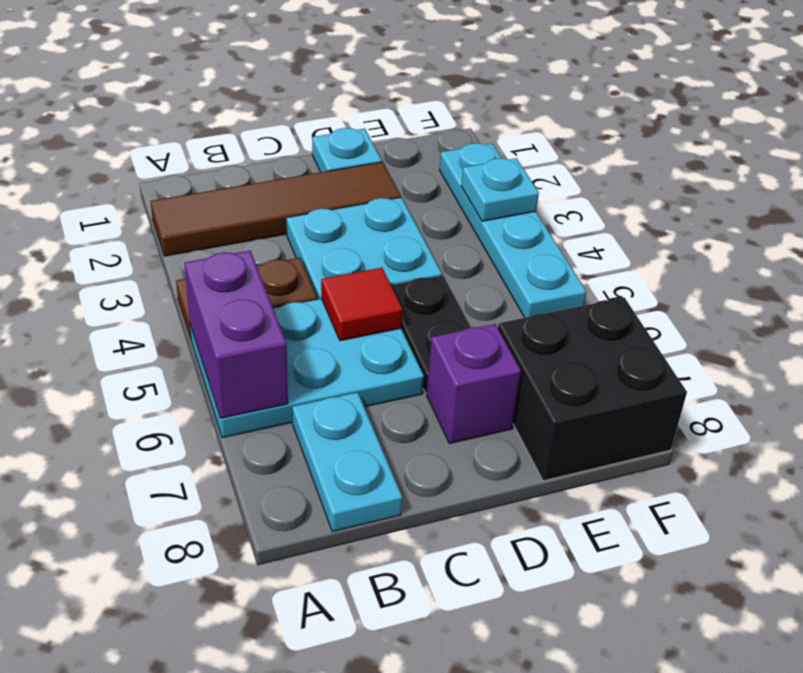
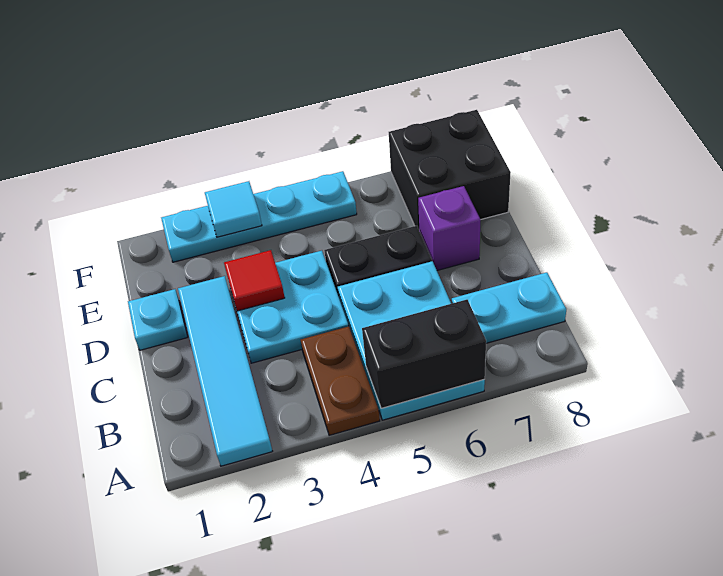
brown 1x4 tile [151,162,401,256] -> cyan 1x4 tile [178,276,272,466]
purple 1x2 brick [185,251,288,418] -> black 1x2 brick [362,300,486,408]
red 1x1 tile [321,268,403,341] -> red 1x1 tile moved to [224,250,285,311]
cyan 1x1 plate [461,158,539,221] -> cyan 1x1 tile [205,181,262,237]

